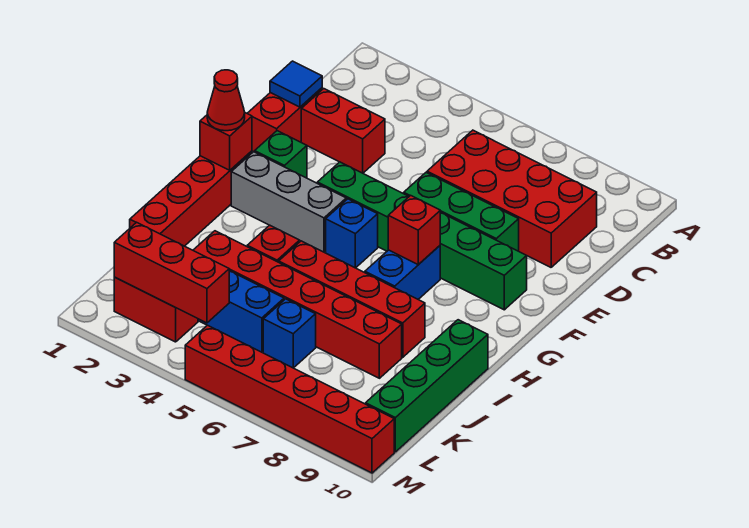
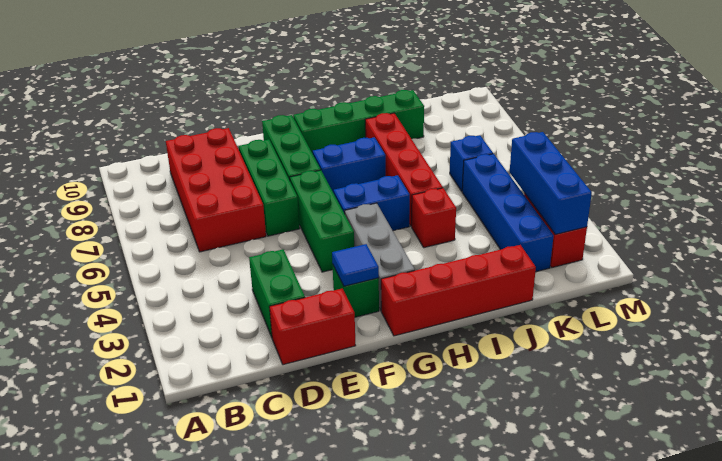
blue 1x1 tile [270,61,322,107] -> blue 1x1 tile moved to [332,244,379,286]
red 1x2 brick [301,89,385,173] -> green 1x2 brick [249,249,305,337]
red 1x1 brick [200,113,252,170] -> none
red 1x1 cone [207,70,245,131] -> none
blue 1x1 brick [326,199,378,268] -> blue 1x2 brick [333,175,410,231]
red 1x1 brick [388,195,440,265] -> none
green 1x4 brick [366,320,488,452] -> green 1x4 brick moved to [293,90,424,153]
red 1x6 brick [193,231,402,378] -> none
red 1x3 brick [114,222,229,323] -> blue 1x3 brick [510,132,592,234]
red 1x6 brick [185,325,394,473] -> none

